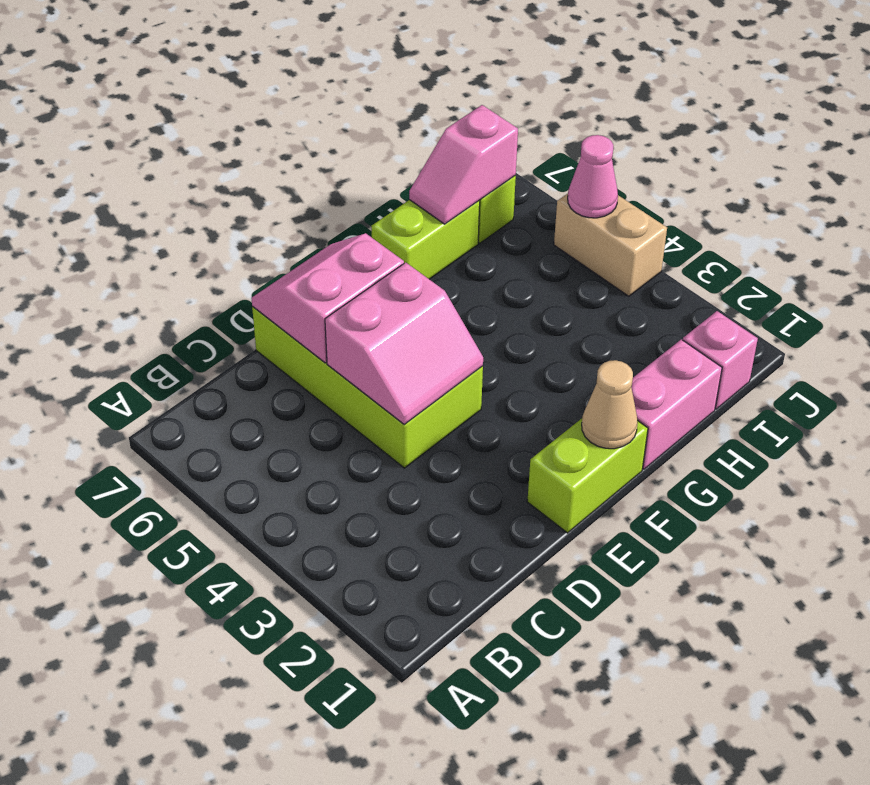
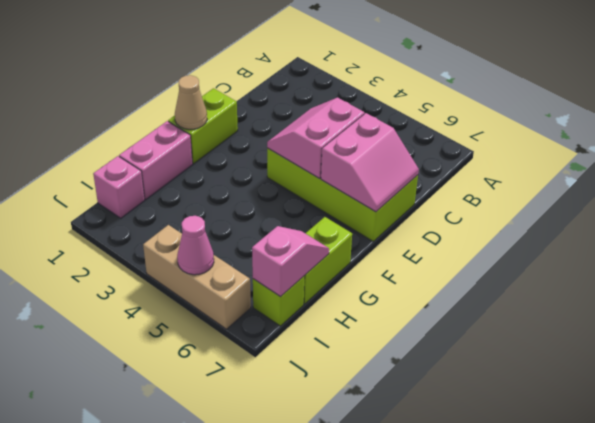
tan 1x2 brick [554,194,667,296] -> tan 1x3 brick [143,225,251,329]

